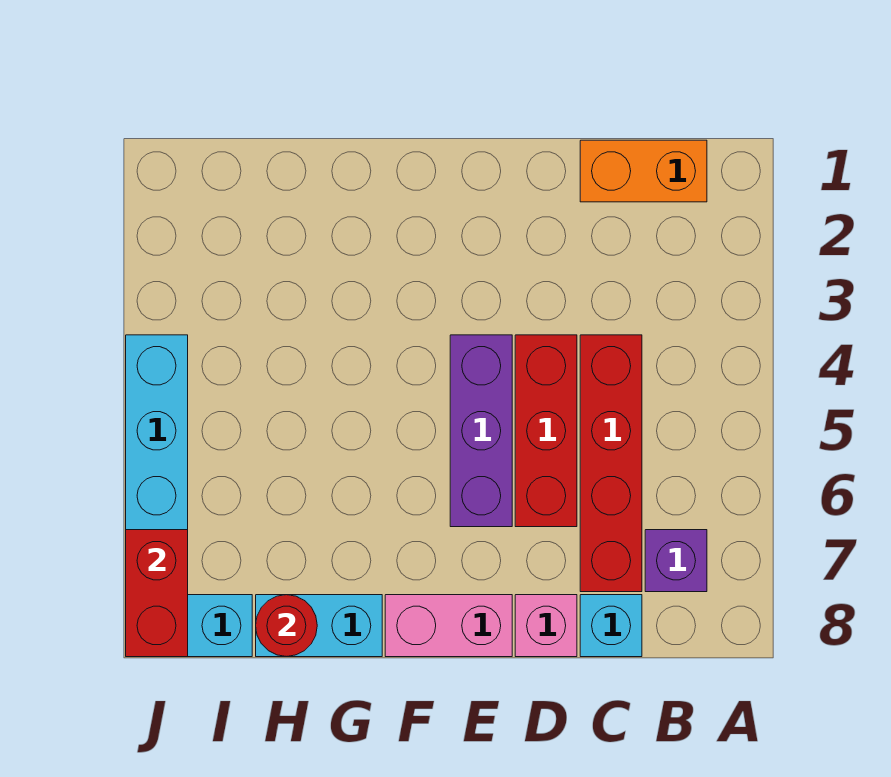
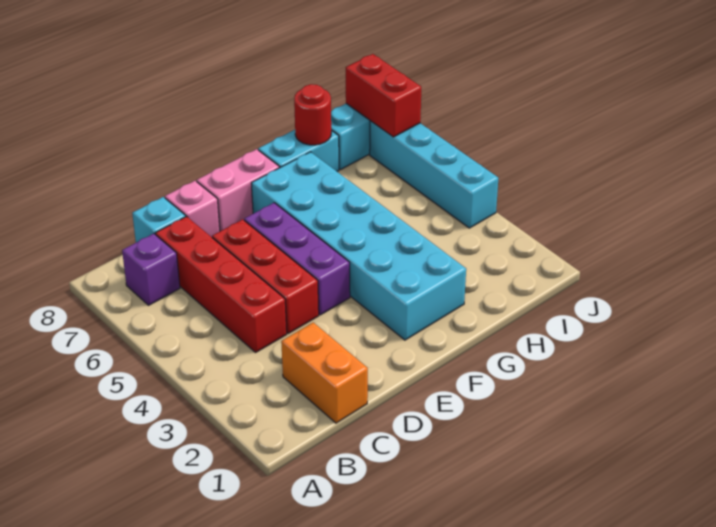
orange 1x2 brick [580,140,707,202] -> orange 1x2 brick turned to [281,322,368,423]
none -> cyan 2x6 brick [251,152,466,340]

